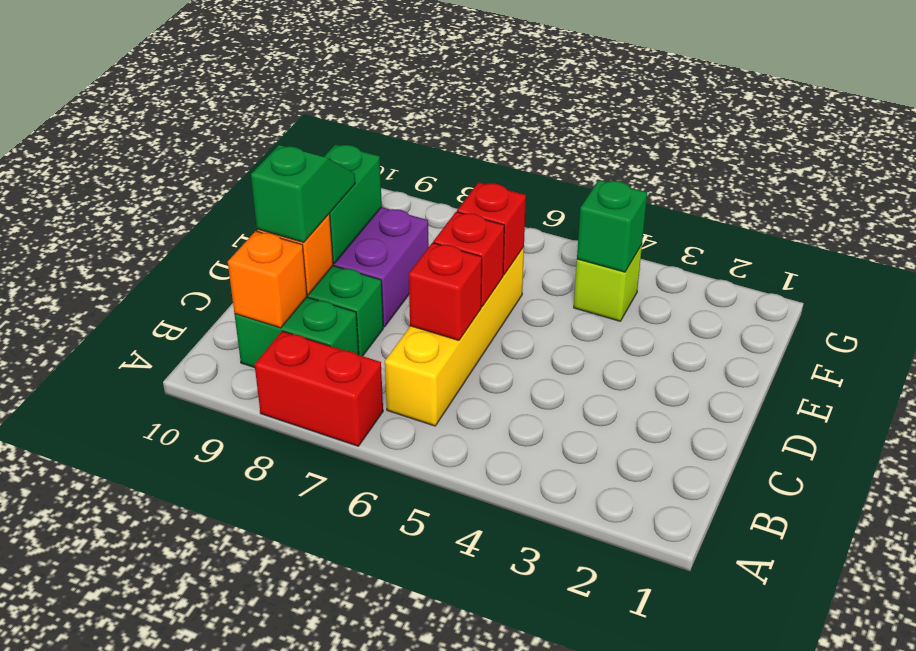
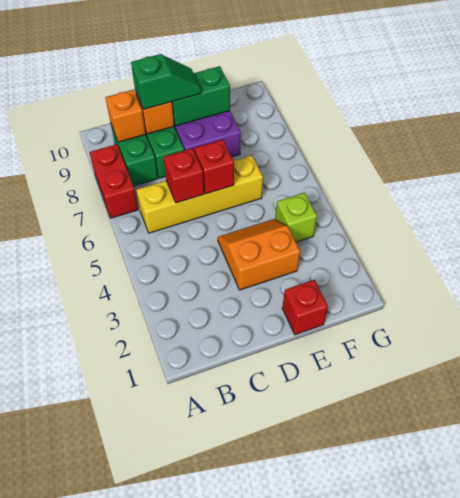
none -> orange 2x2 slope [218,219,300,290]
red 1x1 brick [457,182,526,275] -> red 1x1 brick moved to [282,280,328,335]
green 1x1 brick [577,180,647,272] -> none

